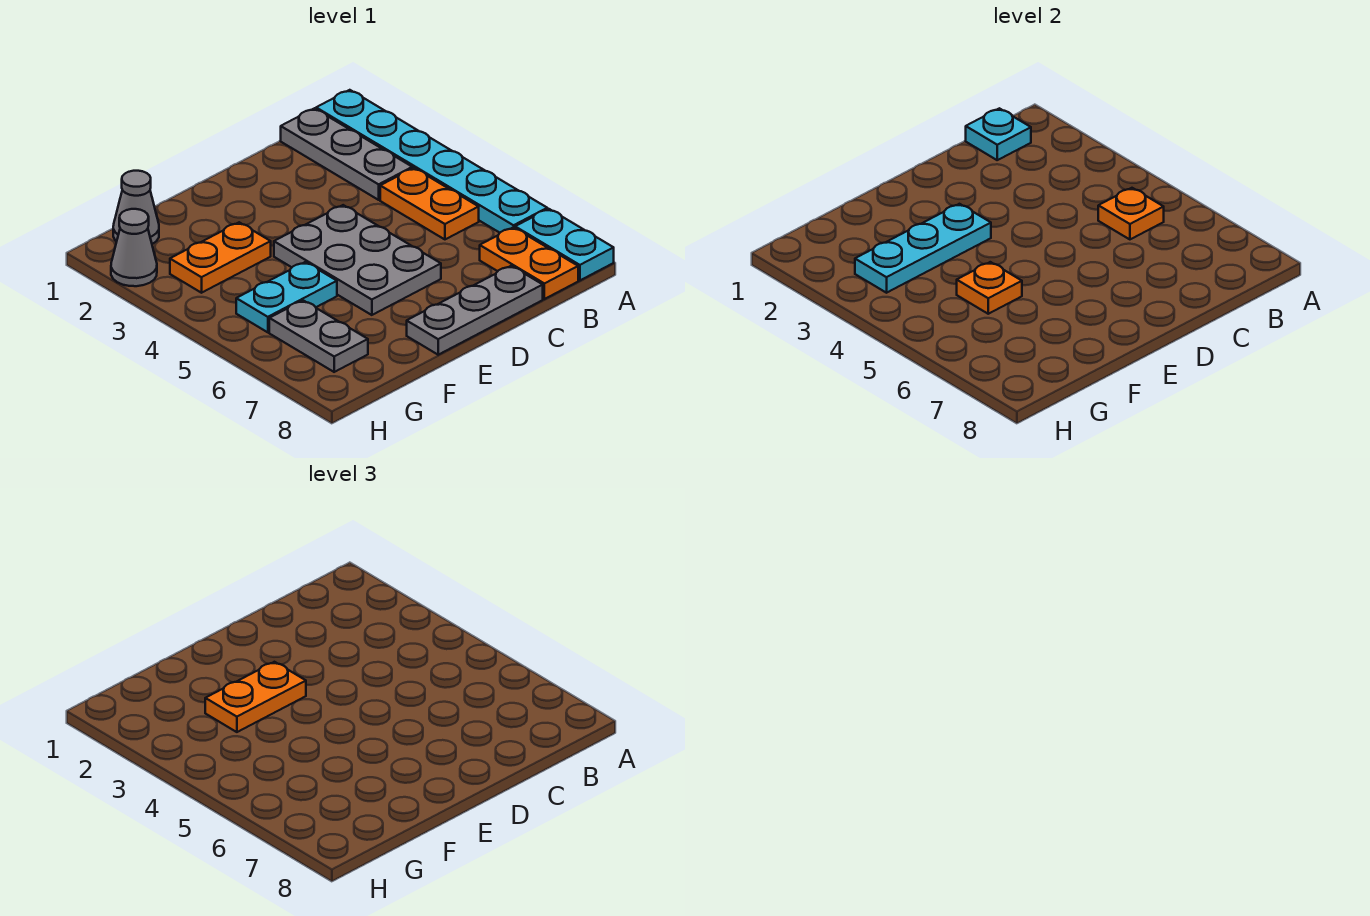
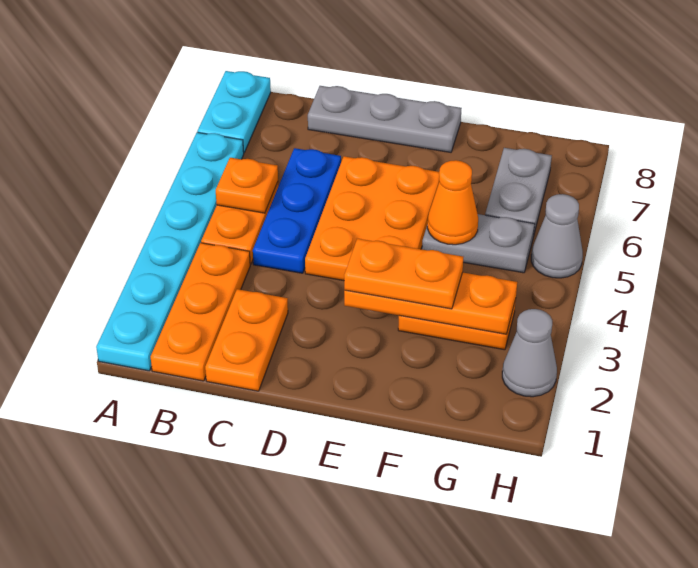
grey 1x3 plate [281,108,412,200] -> orange 1x3 plate [151,243,250,381]
cyan 1x1 plate [966,108,1031,160] -> none
orange 1x2 plate [480,227,578,299] -> orange 1x2 plate moved to [205,289,288,391]
none -> blue 1x3 plate [253,148,341,273]
grey 2x3 plate [274,205,441,315] -> orange 2x3 plate [305,156,439,281]
cyan 1x3 plate [855,204,991,293] -> orange 1x3 plate [344,272,517,334]
cyan 1x2 plate [236,262,337,332] -> grey 1x2 plate [422,214,534,273]
orange 1x1 plate [957,262,1022,314] -> orange 1x1 cone [427,160,478,245]
grey 1x1 cone [113,171,159,244] -> grey 1x1 cone moved to [531,194,583,278]

